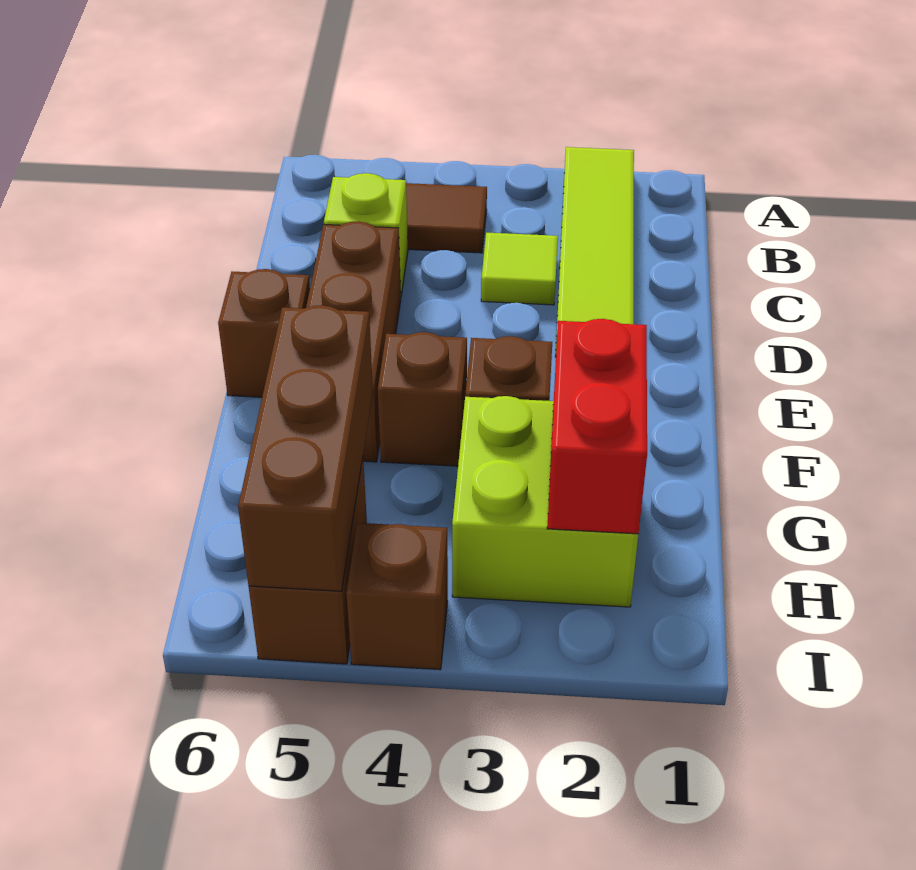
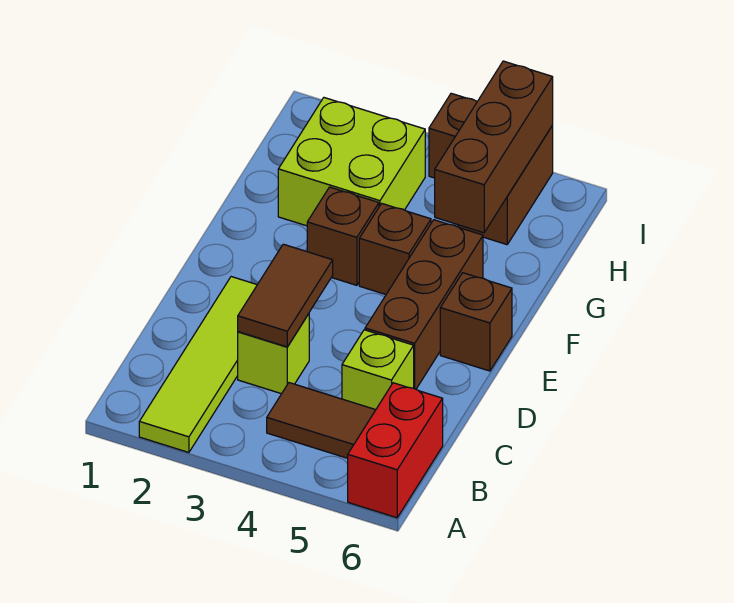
lime 1x1 tile [481,233,558,305] -> lime 1x1 brick [238,314,309,394]
none -> brown 1x2 tile [238,244,333,347]
red 1x2 brick [547,319,647,534] -> red 1x2 brick moved to [348,383,443,518]

